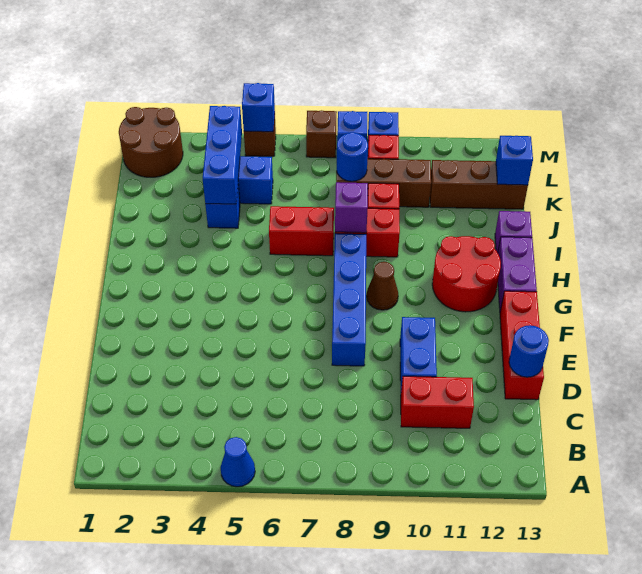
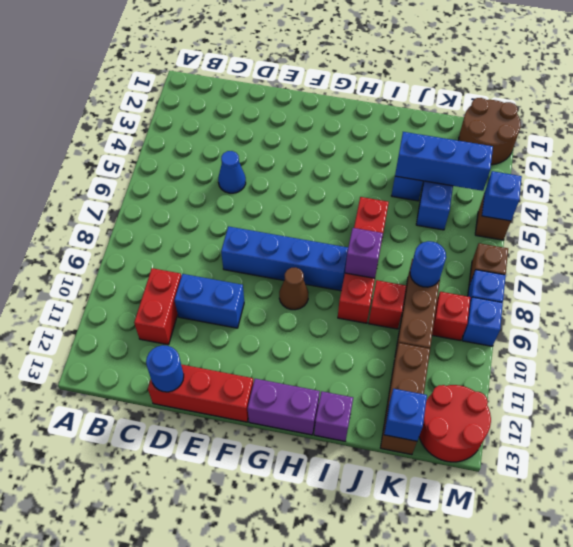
blue 1x1 cone [221,437,255,487] -> blue 1x1 cone moved to [218,151,246,193]
red 2x2 round brick [432,236,501,312] -> red 2x2 round brick moved to [419,385,491,462]

